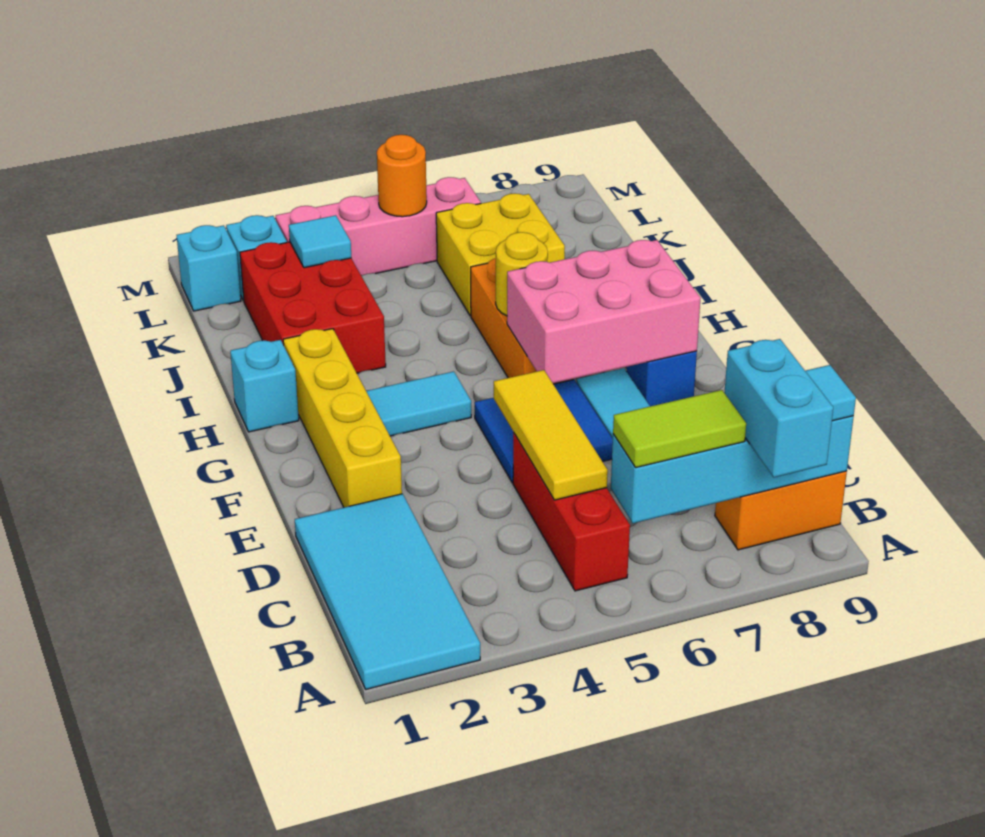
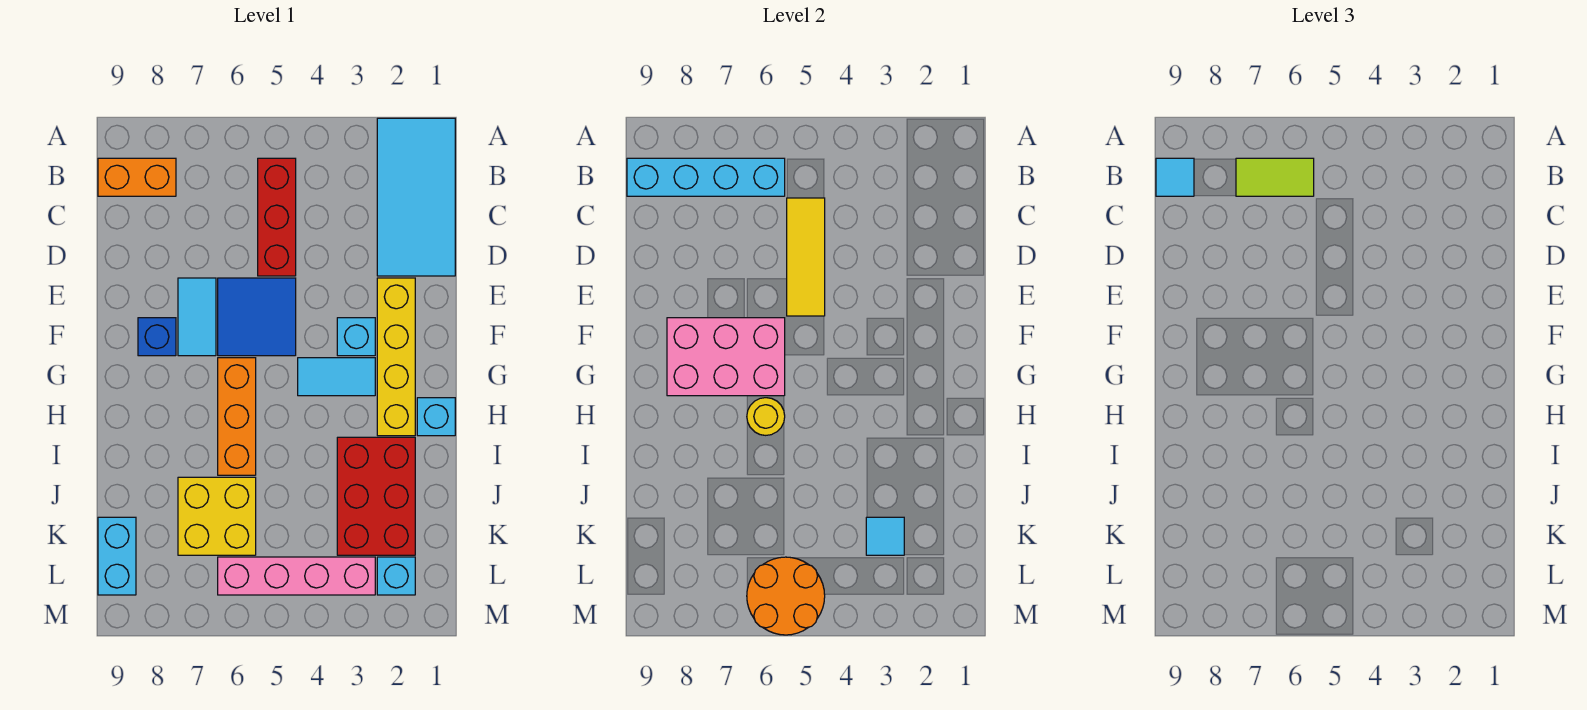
cyan 1x2 brick [724,339,833,477] -> cyan 1x2 brick moved to [98,517,136,595]
cyan 1x1 brick [177,225,241,311] -> cyan 1x1 brick moved to [337,318,375,356]
orange 1x1 round brick [377,135,427,217] -> orange 2x2 round brick [747,557,825,635]

